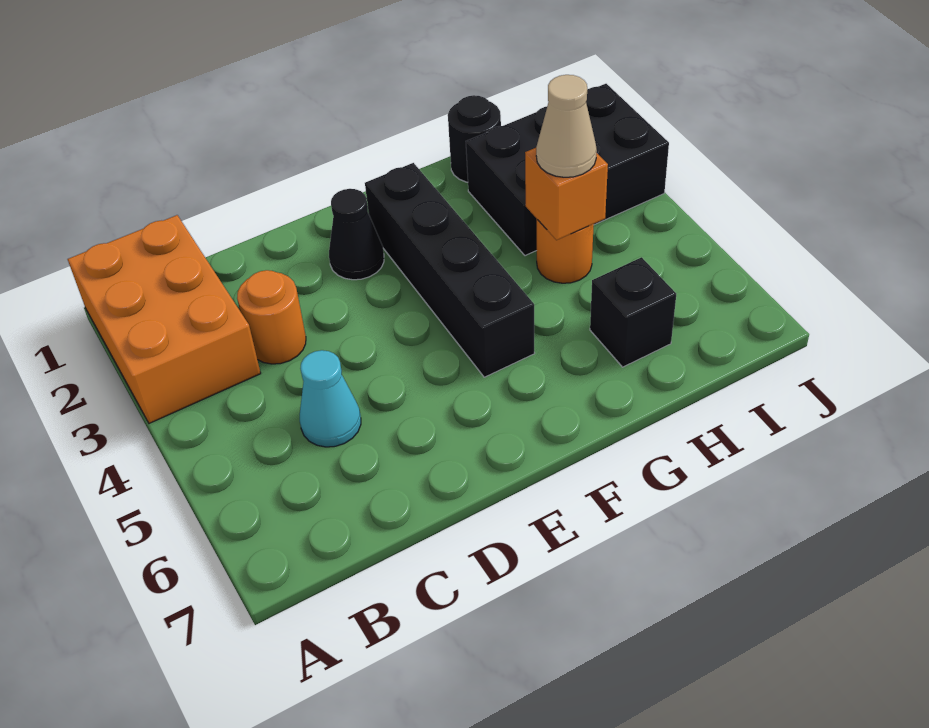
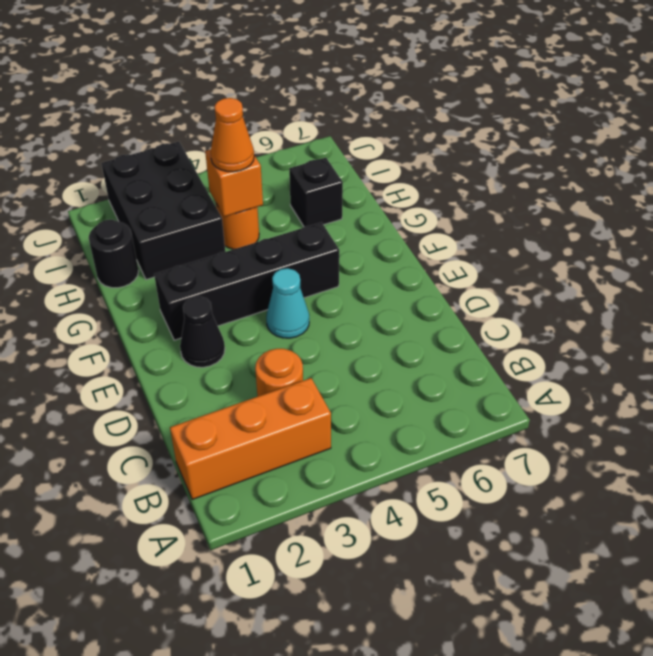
orange 2x3 brick [68,215,261,423] -> orange 1x3 brick [170,378,331,500]
cyan 1x1 cone [300,350,361,447] -> cyan 1x1 cone moved to [266,268,309,338]
tan 1x1 cone [536,75,597,177] -> orange 1x1 cone [211,98,254,172]

